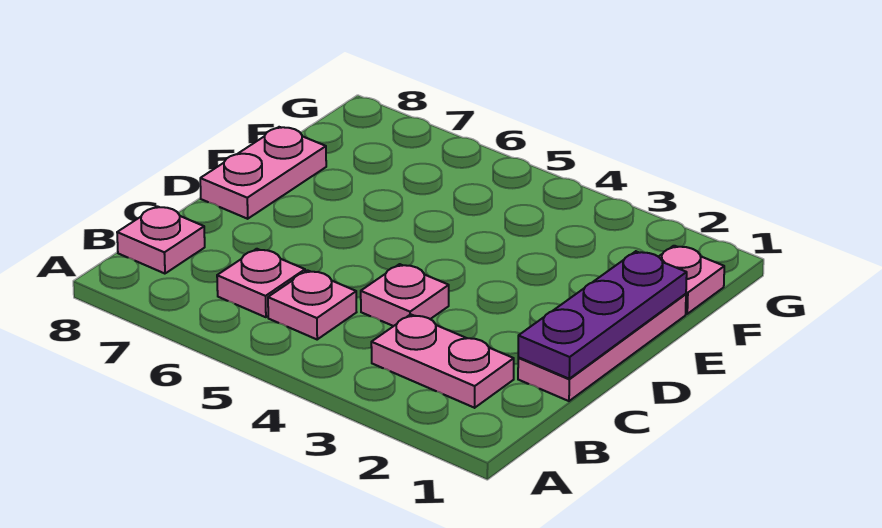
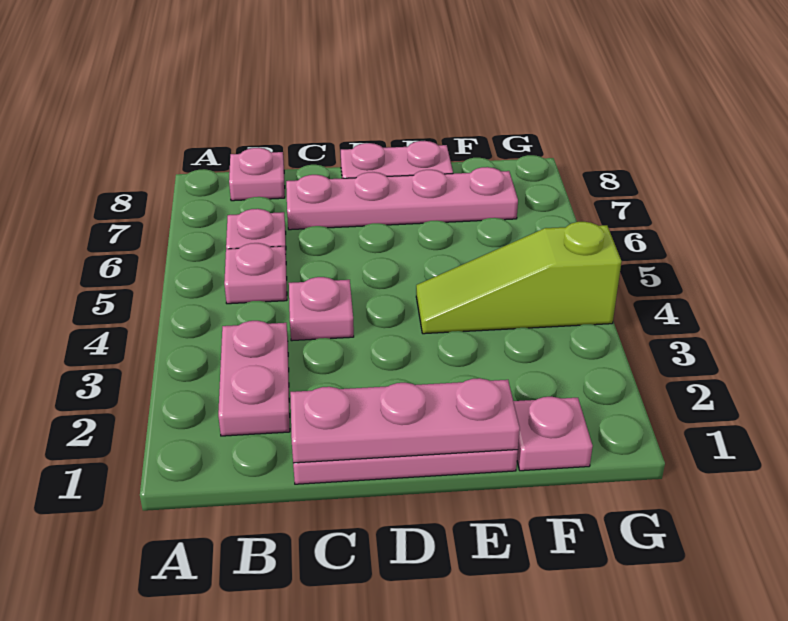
purple 1x3 plate [518,251,687,379] -> pink 1x3 plate [290,378,520,463]
none -> pink 1x4 plate [286,167,518,230]
none -> lime 1x3 slope [416,222,622,334]

